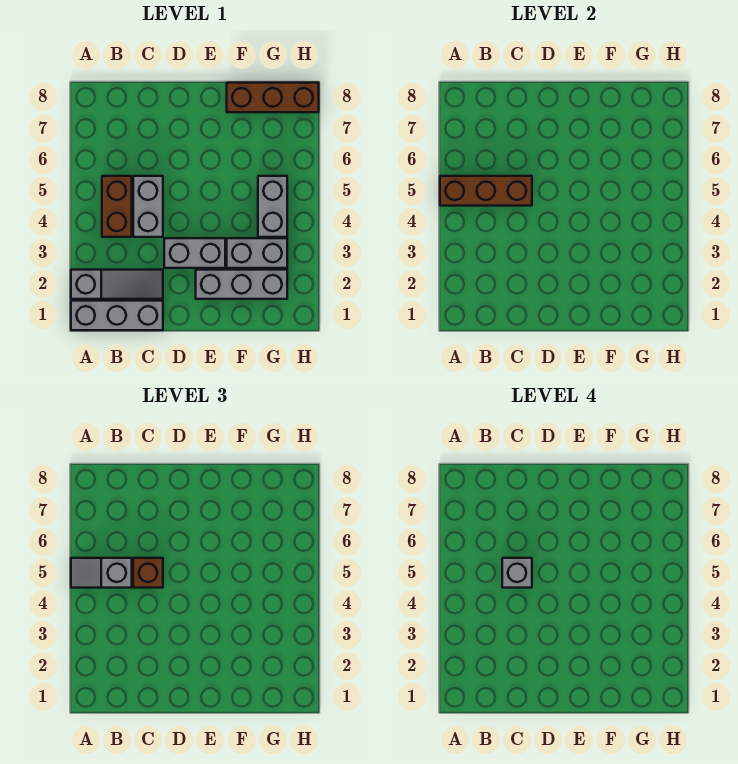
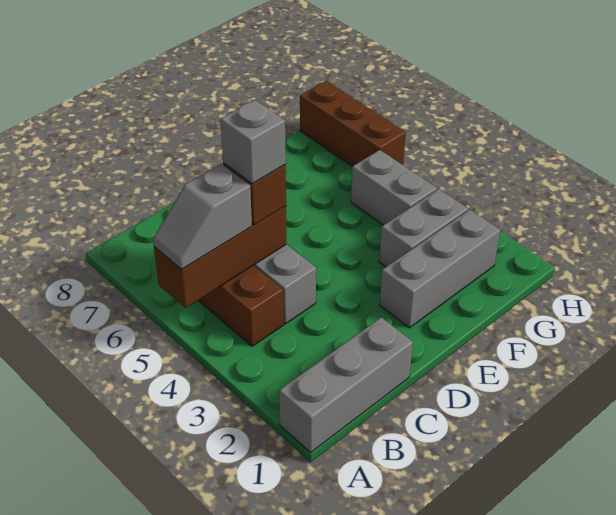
grey 1x3 slope [71,270,163,299] -> none
grey 1x2 brick [164,238,225,268] -> none
brown 1x3 brick [227,83,319,112] -> brown 1x3 brick turned to [300,81,406,166]

